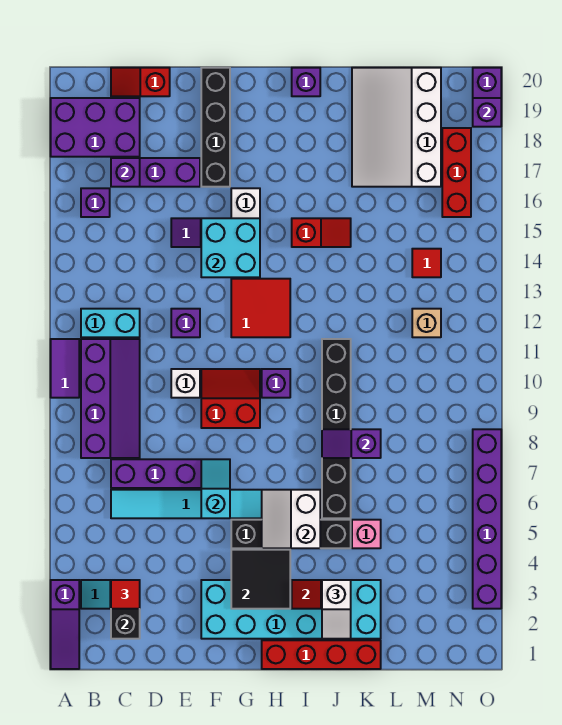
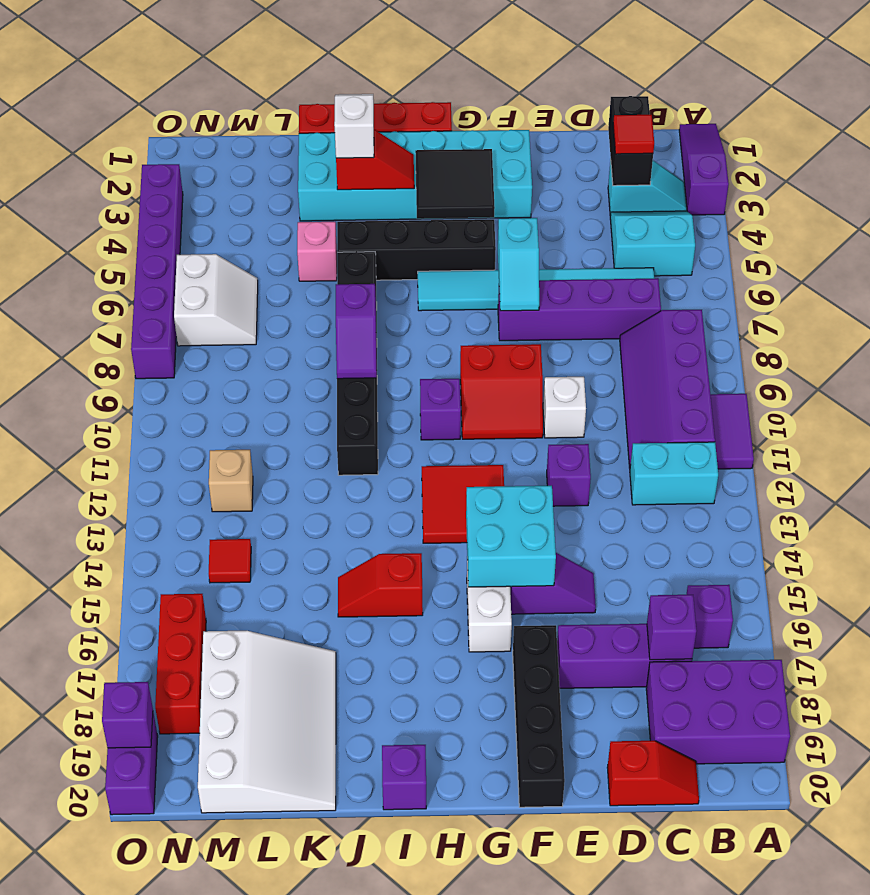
none -> cyan 2x2 slope [610,211,695,276]
white 2x2 slope [262,490,320,548] -> white 2x2 slope moved to [174,254,258,346]
purple 1x2 slope [322,429,381,458] -> purple 1x2 slope turned to [336,284,377,379]

